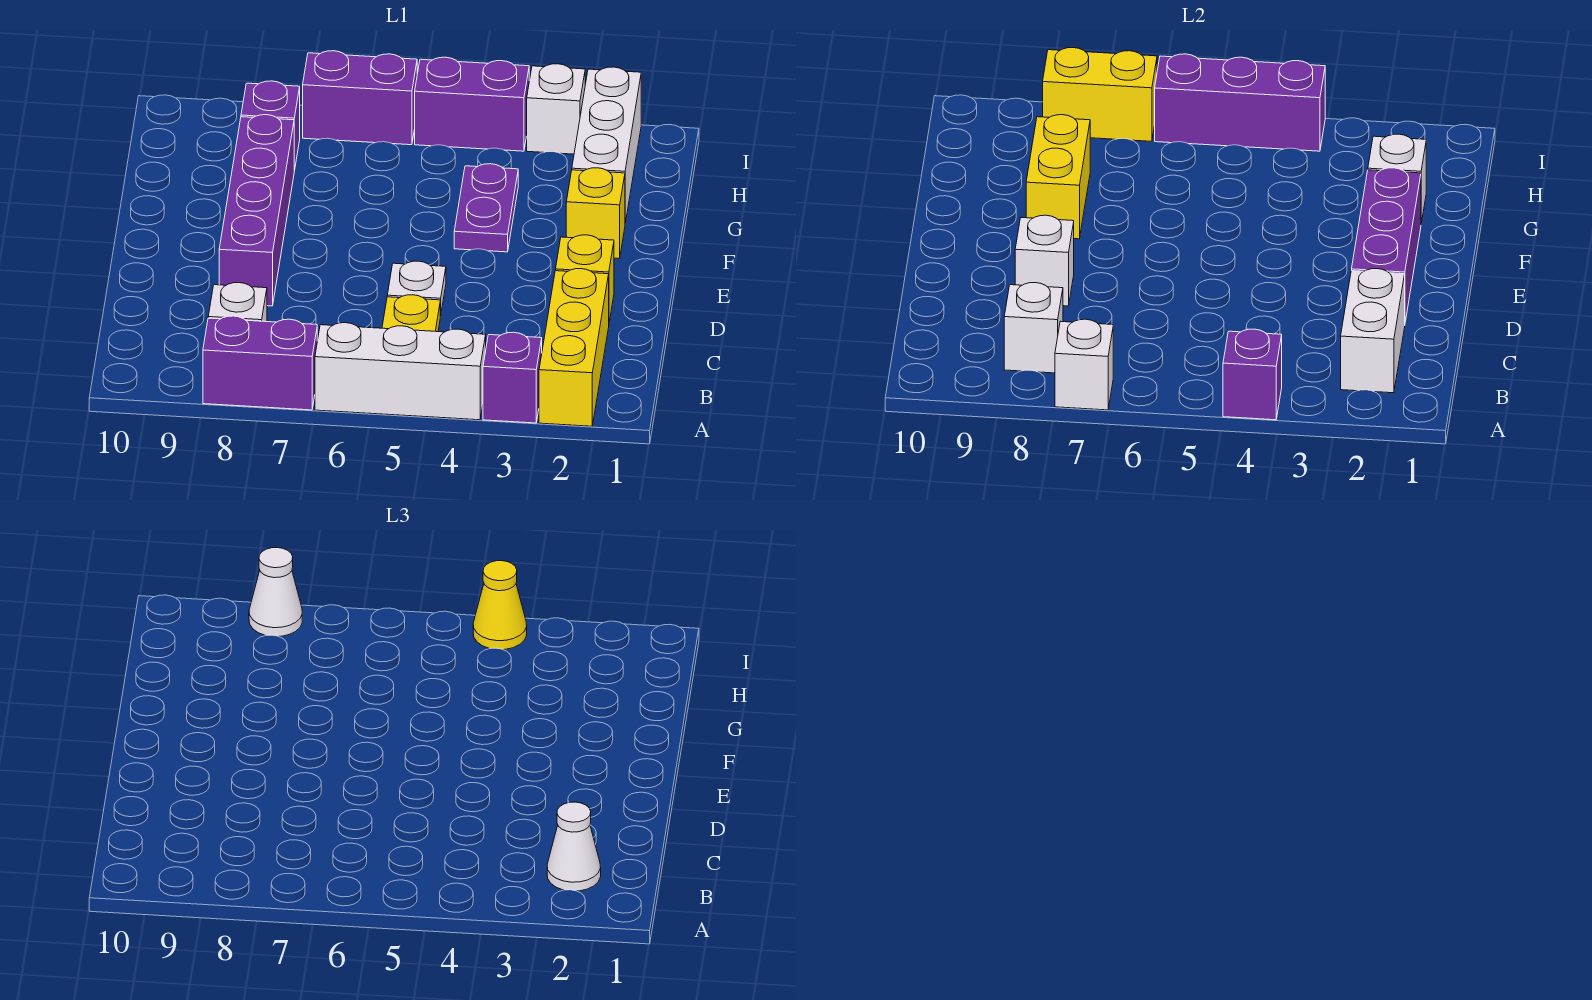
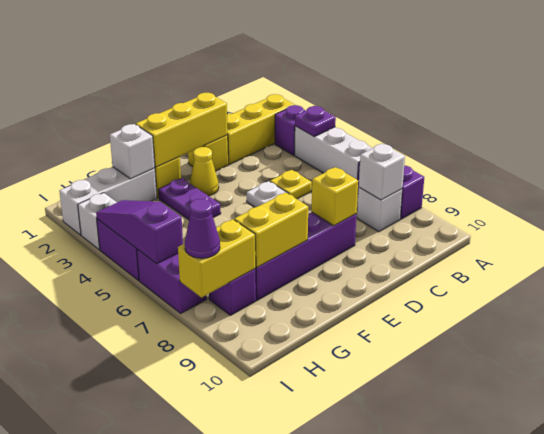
purple 1x1 brick [1223,329,1282,420] -> purple 1x1 plate [295,106,336,137]
white 1x1 brick [1055,319,1113,410] -> none
white 1x2 brick [1341,269,1405,393] -> none
white 1x1 cone [547,802,601,891] -> none
purple 1x3 brick [1352,168,1421,322] -> yellow 1x3 brick [136,93,228,167]
white 1x1 brick [1015,215,1074,306] -> yellow 1x1 brick [312,167,358,226]
purple 1x2 plate [454,164,518,252] -> purple 1x2 plate turned to [158,178,221,220]
purple 1x3 brick [1155,54,1325,151] -> purple 1x3 slope [96,200,183,264]
yellow 1x1 cone [473,561,527,650] -> yellow 1x1 cone moved to [190,147,219,196]
yellow 1x2 brick [1043,48,1157,141] -> yellow 1x2 brick turned to [178,219,256,298]
white 1x1 cone [249,548,302,636] -> purple 1x1 cone [185,199,220,258]

